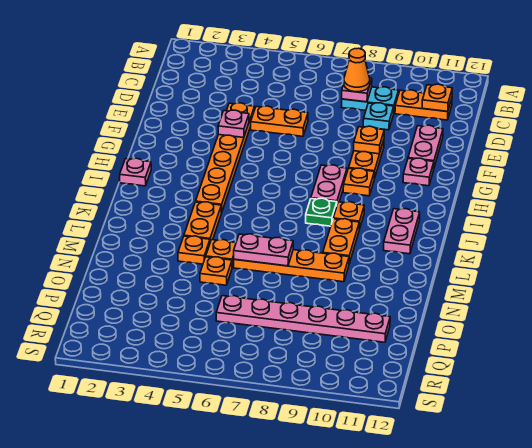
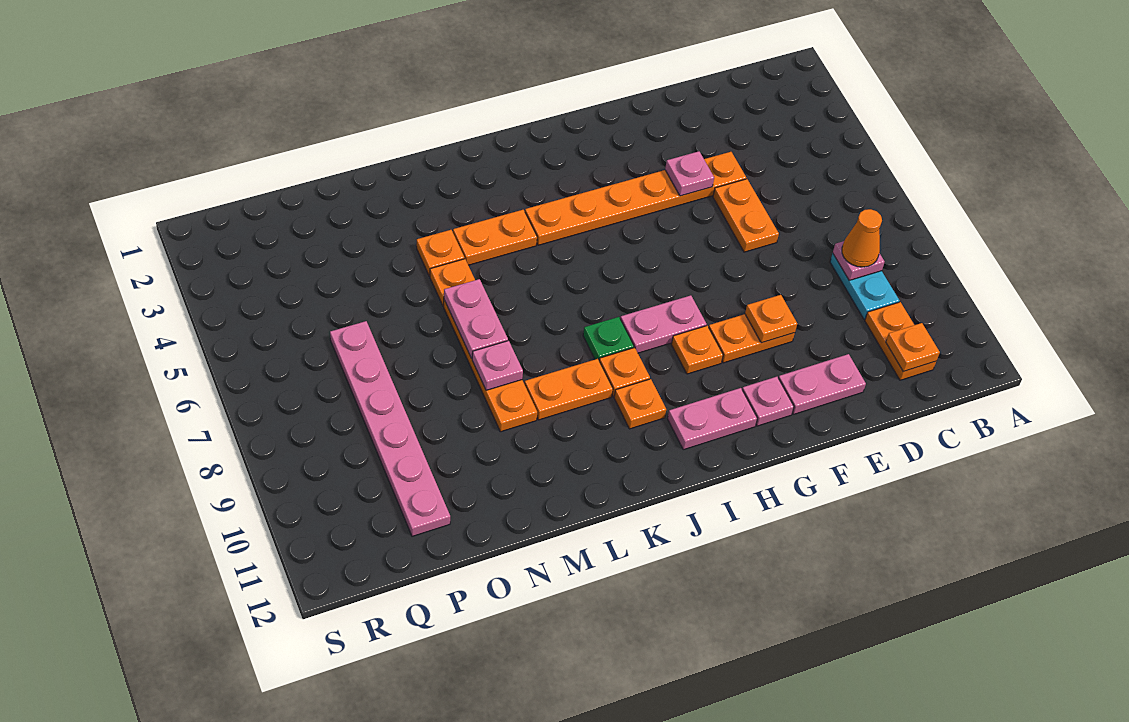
cyan 1x1 plate [363,103,394,130] -> none
pink 1x1 plate [120,158,151,186] -> pink 1x1 plate moved to [472,341,523,390]
pink 1x2 plate [384,209,420,254] -> pink 1x2 plate moved to [667,388,757,450]
orange 1x1 plate [200,257,232,285] -> orange 1x1 plate moved to [614,379,666,429]

